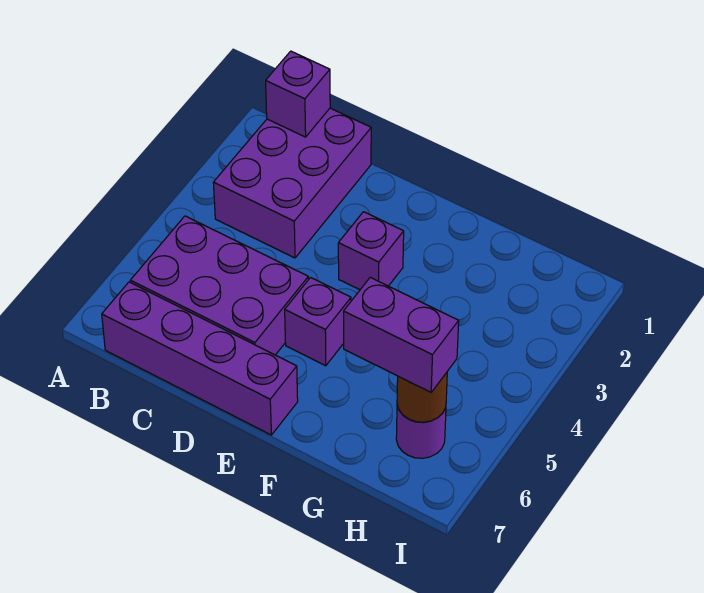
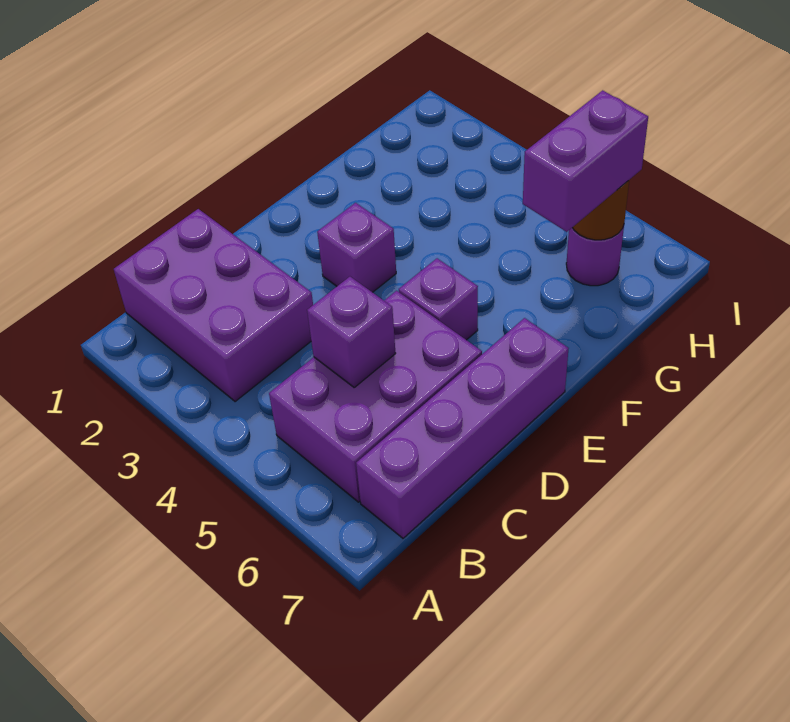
purple 1x1 brick [266,51,330,137] -> purple 1x1 brick moved to [307,277,396,387]

